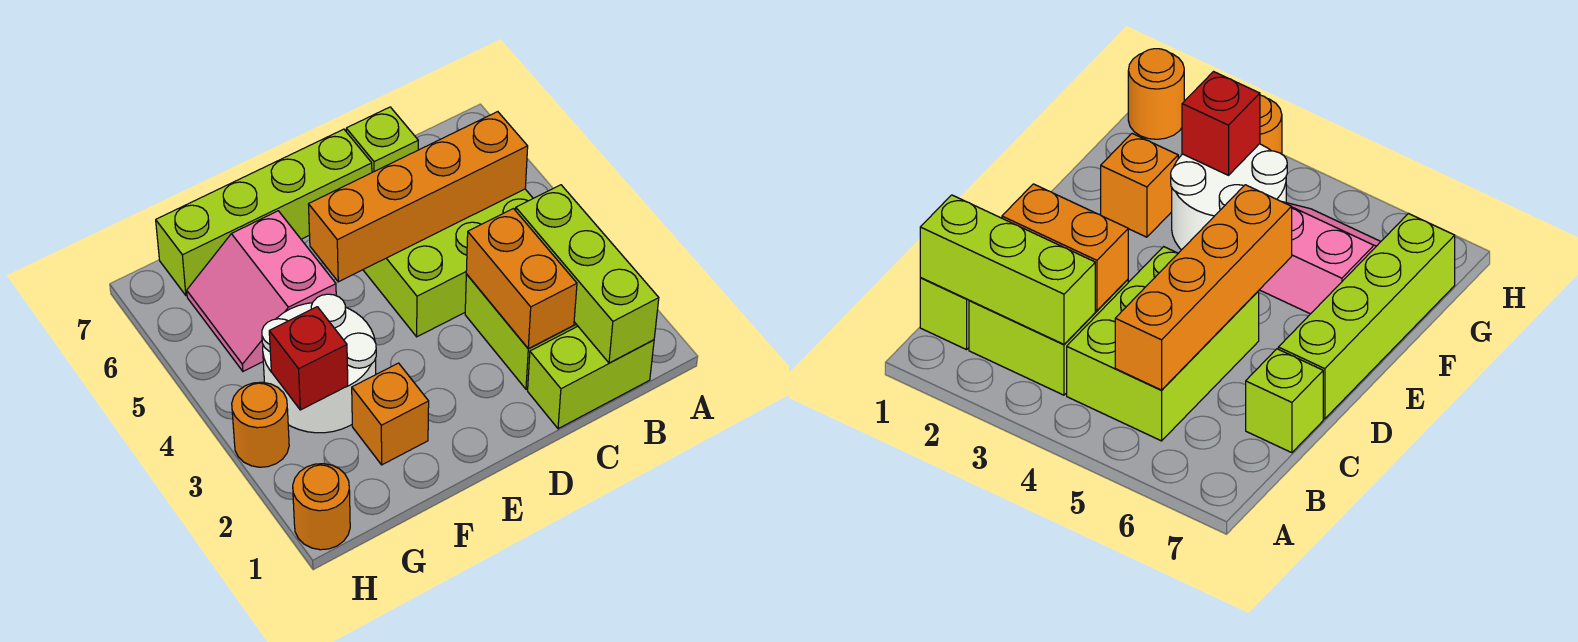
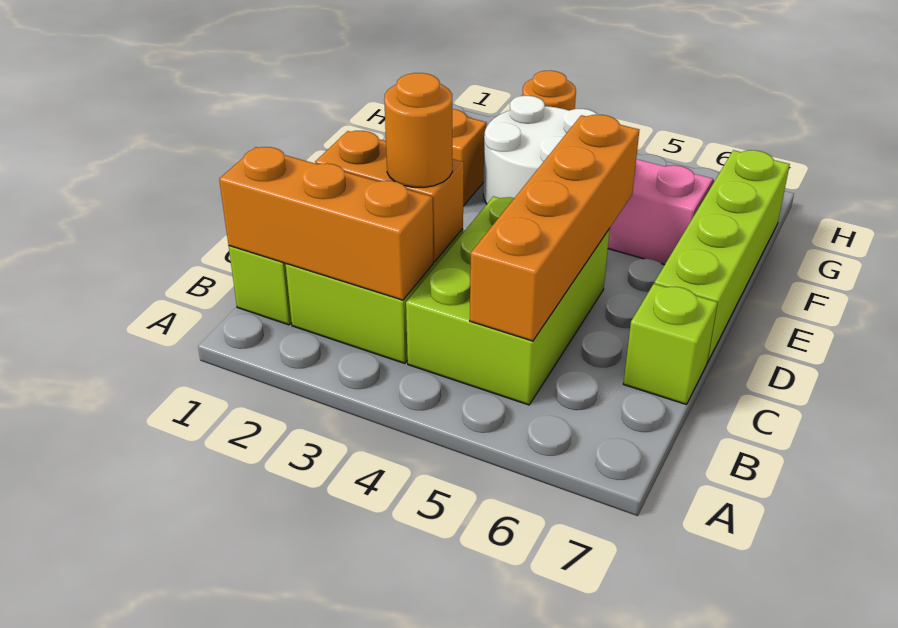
lime 1x3 brick [516,185,659,363] -> orange 1x3 brick [219,147,433,300]
red 1x1 brick [269,307,348,410] -> none
orange 1x1 round brick [293,464,350,550] -> orange 1x1 round brick moved to [384,73,452,187]

